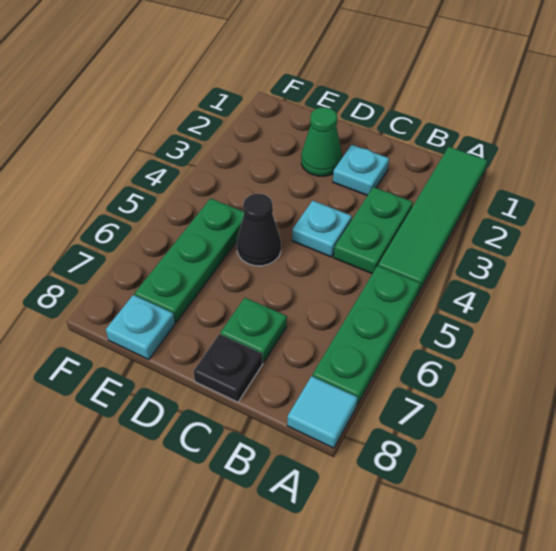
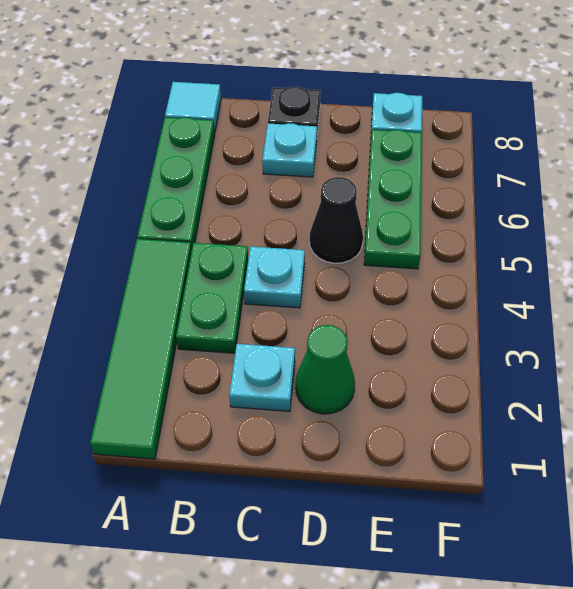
green 1x1 plate [220,298,287,362] -> cyan 1x1 plate [262,123,317,177]

